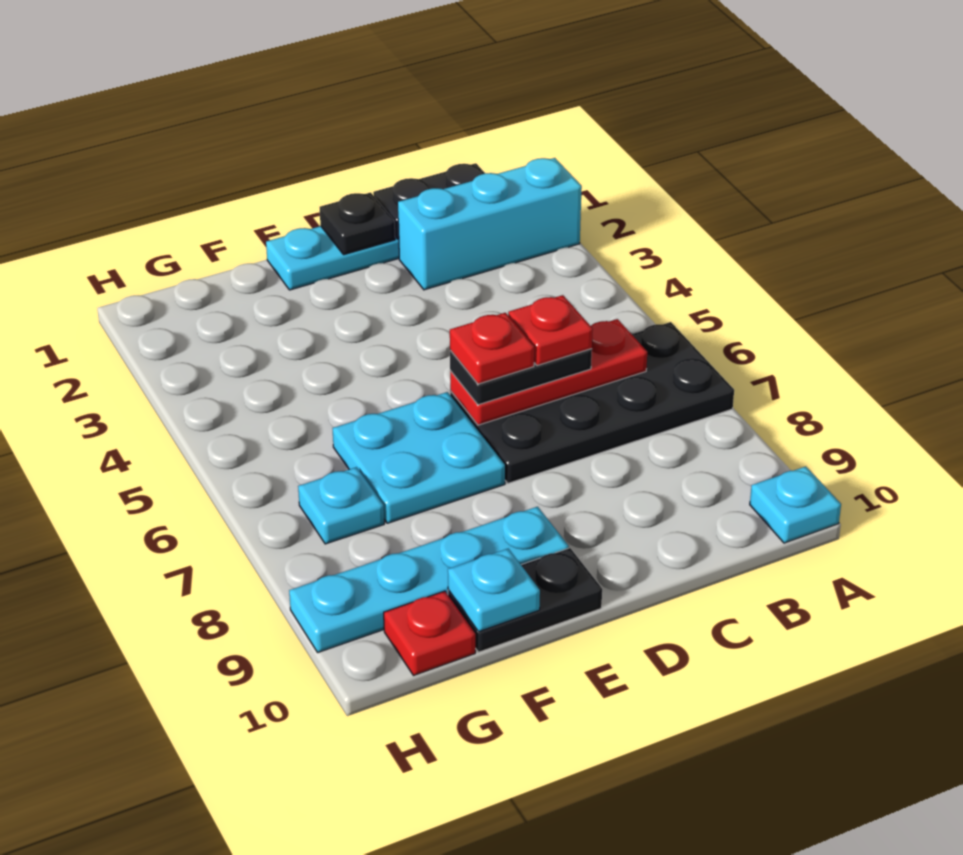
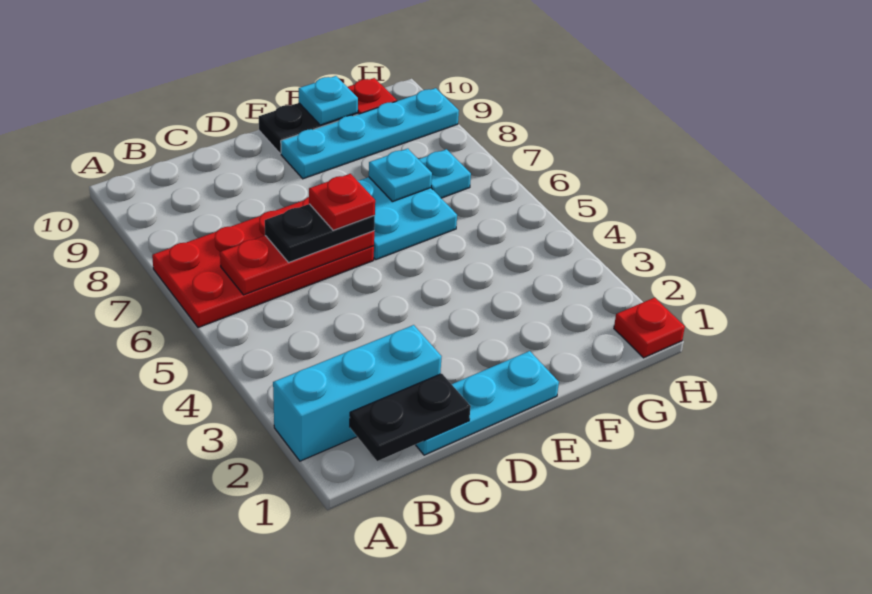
black 2x4 plate [450,322,734,483] -> red 2x4 plate [152,197,374,328]
cyan 1x1 plate [750,466,841,543] -> cyan 1x1 plate moved to [369,149,432,202]
red 1x1 plate [508,295,593,366] -> red 1x1 plate moved to [614,298,685,358]
black 1x1 plate [319,192,395,255] -> none

